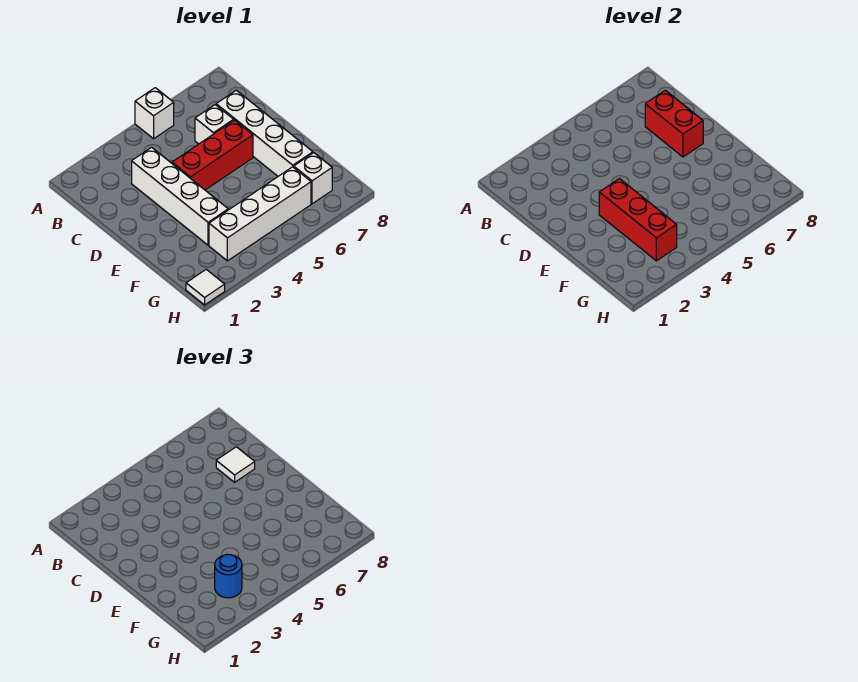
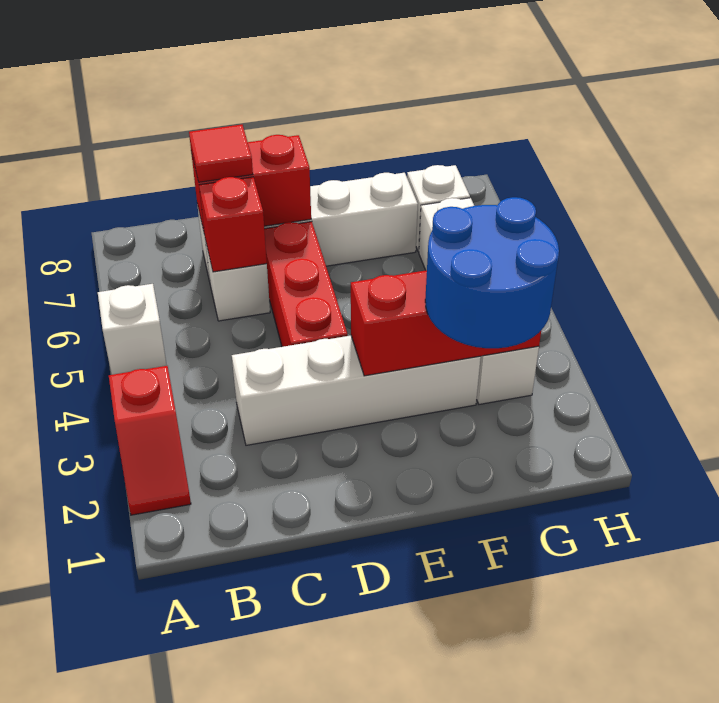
none -> red 1x2 slope [109,366,191,515]
none -> red 1x1 brick [199,177,267,272]
white 1x1 tile [216,447,255,482] -> red 1x1 tile [189,125,253,182]
blue 1x1 round brick [215,554,242,598] -> blue 2x2 round brick [425,197,559,348]
white 1x1 tile [186,269,225,305] -> none

